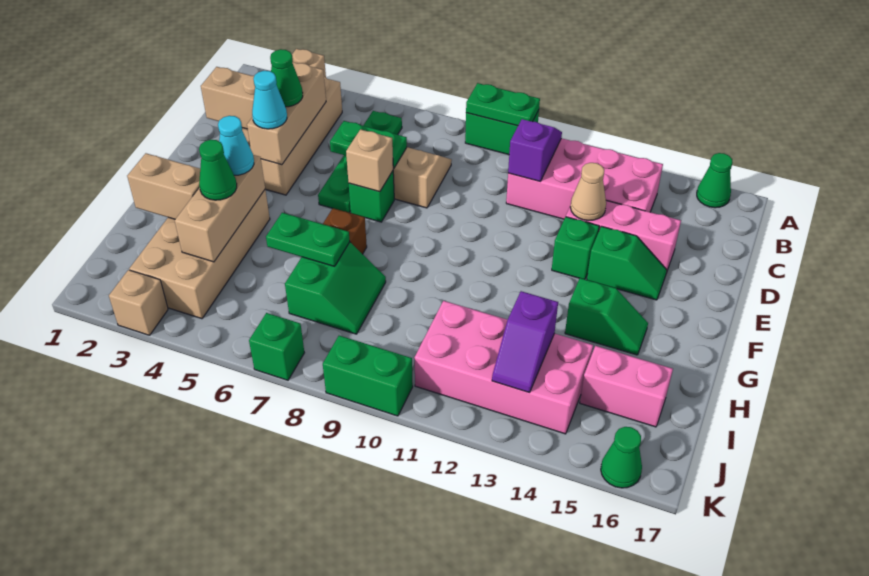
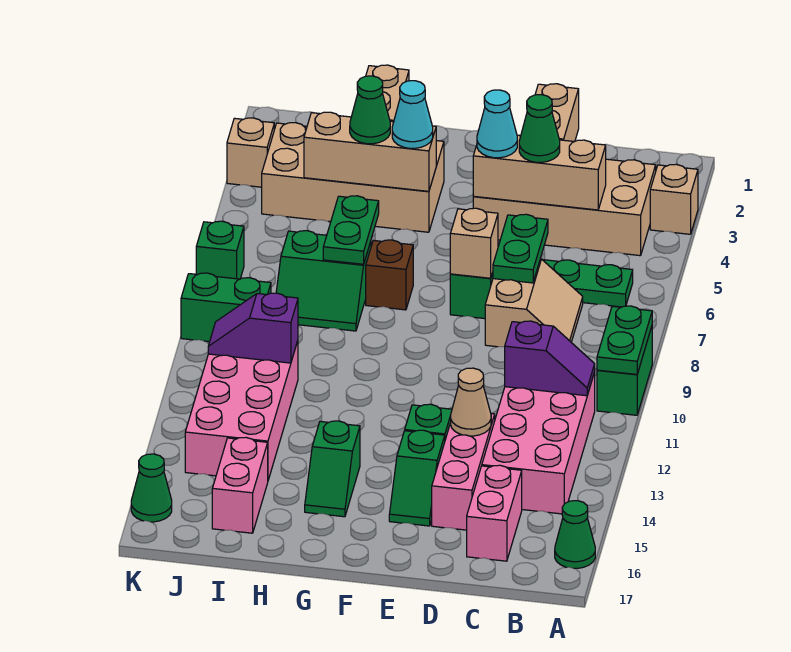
none -> pink 1x2 brick [467,465,522,561]
purple 1x2 slope [492,291,558,392] -> purple 1x2 slope moved to [208,293,298,363]
green 1x2 brick [323,336,413,416] -> green 1x2 brick turned to [181,273,271,342]

